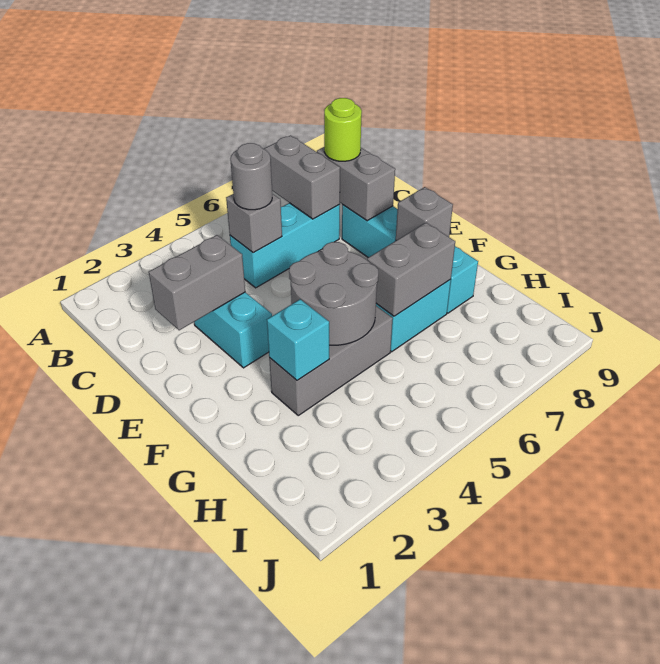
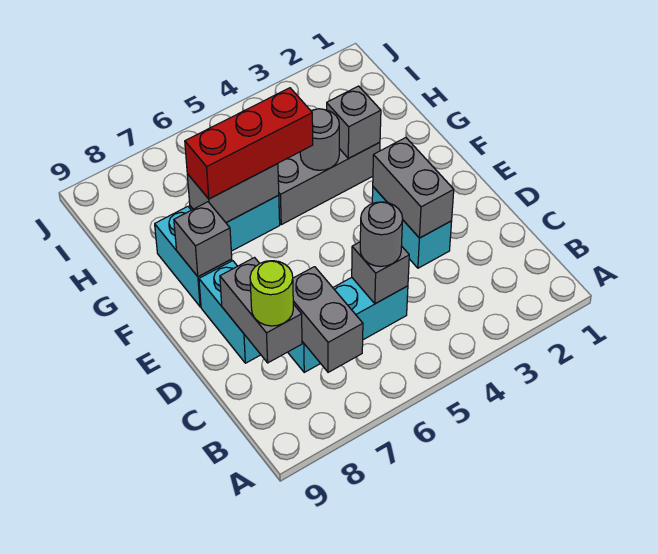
grey 1x2 brick [149,235,245,330] -> grey 1x2 brick turned to [373,138,454,238]
grey 2x2 round brick [289,242,378,345] -> grey 1x1 round brick [300,109,339,170]
cyan 1x1 brick [267,299,329,380] -> grey 1x1 brick [327,86,381,158]
none -> red 1x3 brick [185,88,313,199]

